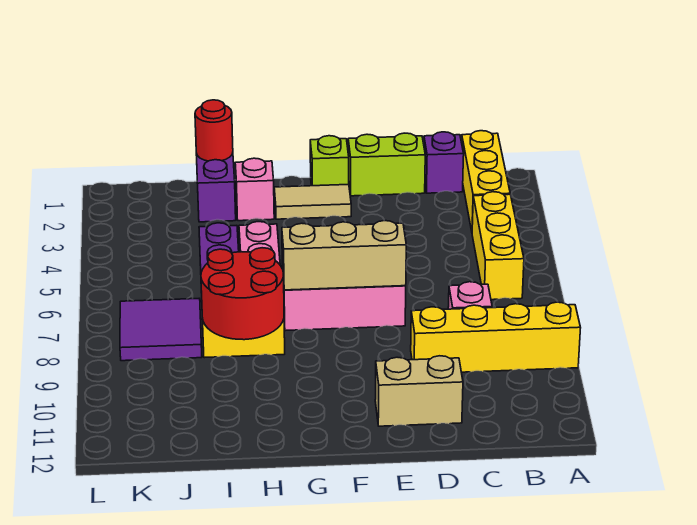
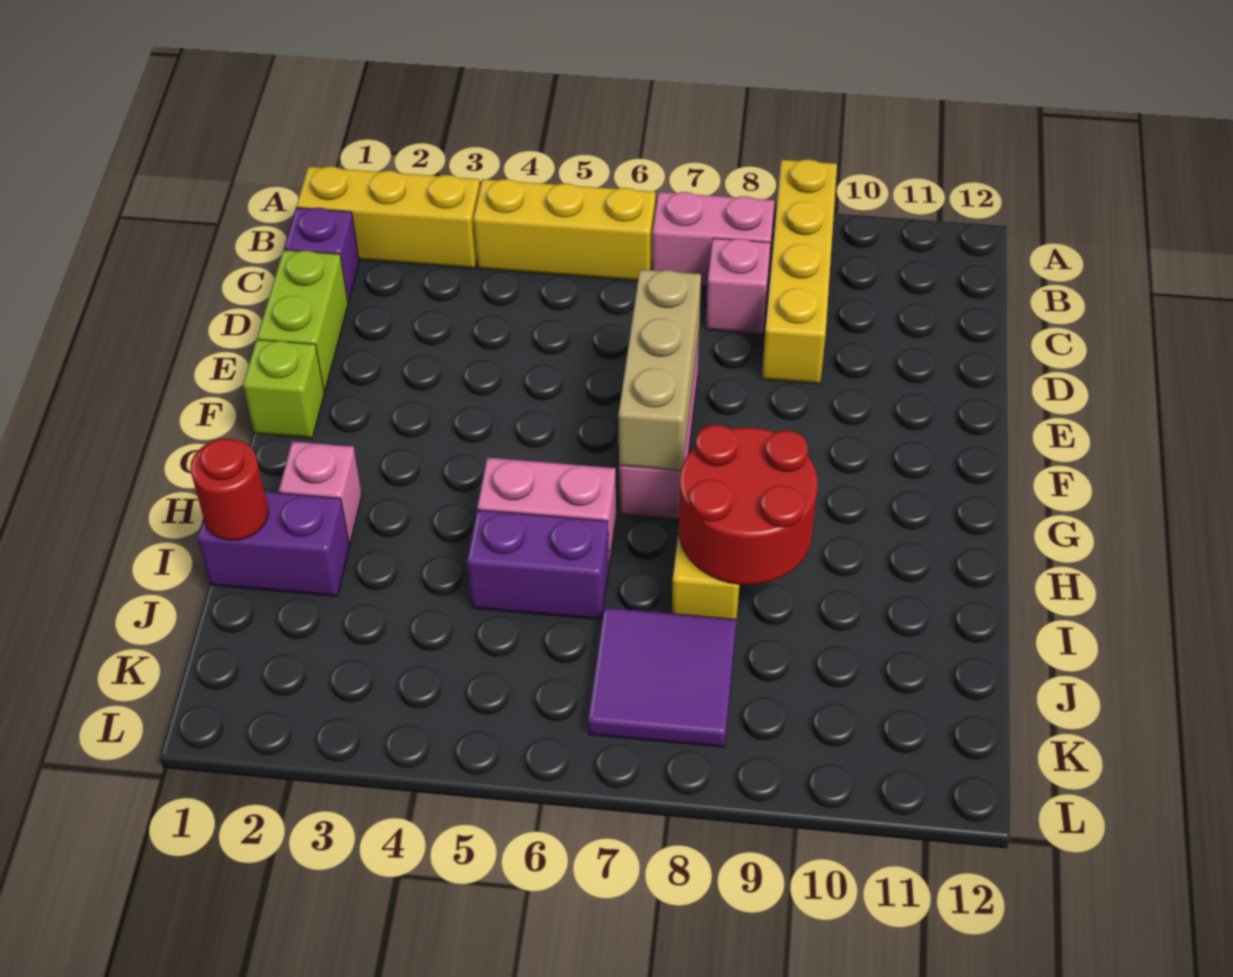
none -> pink 1x2 brick [652,192,774,286]
tan 1x2 brick [375,356,463,426] -> none
tan 1x2 tile [274,185,351,219] -> none

